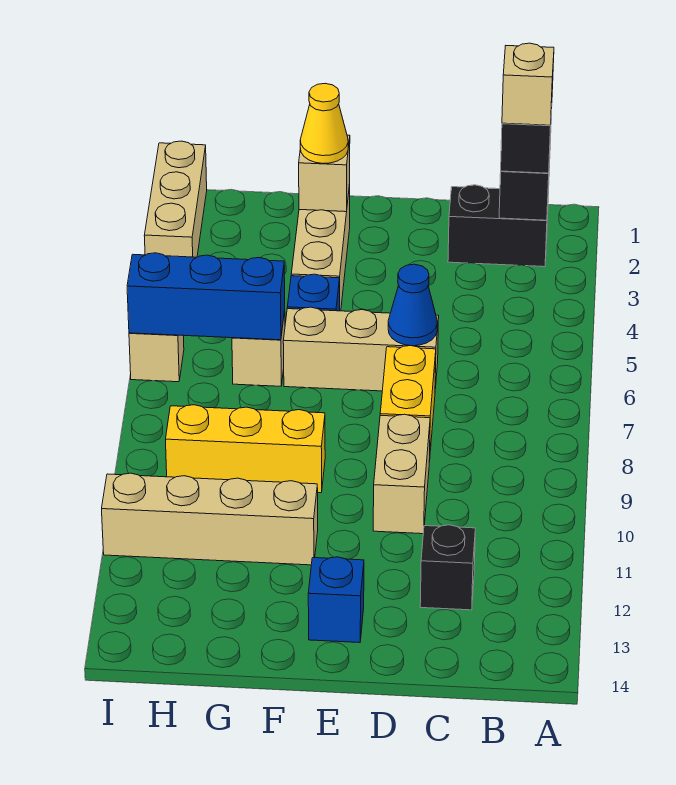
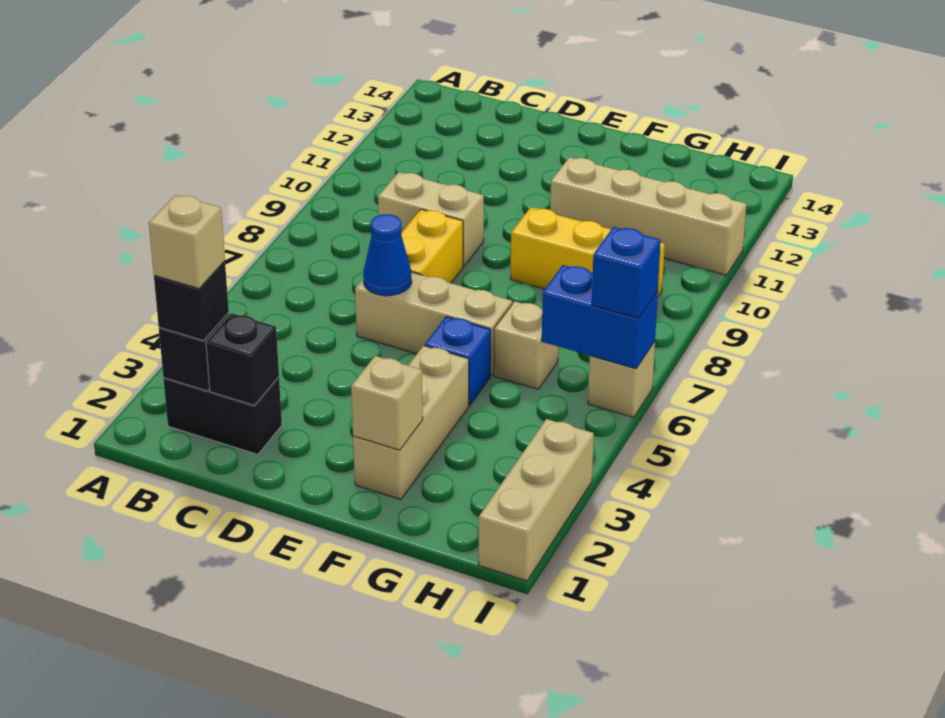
black 1x1 brick [420,525,475,610] -> black 1x1 brick moved to [206,313,279,405]
tan 1x2 brick [373,414,430,534] -> tan 1x2 brick turned to [378,172,484,266]
blue 1x1 brick [308,557,364,643] -> blue 1x1 brick moved to [592,227,661,318]
yellow 1x1 cone [300,83,348,163] -> none
blue 1x3 brick [127,253,285,340] -> blue 1x2 brick [542,265,658,369]

